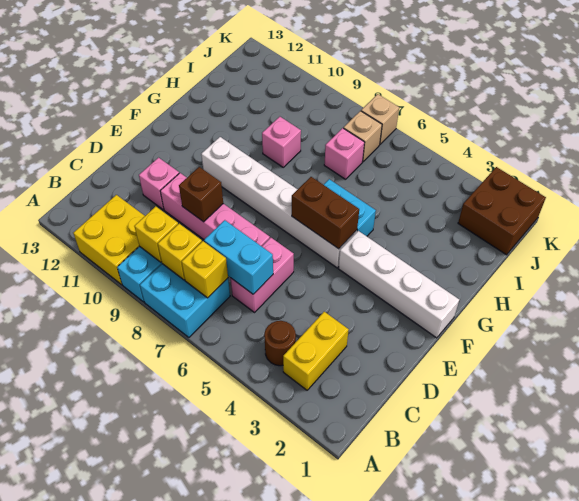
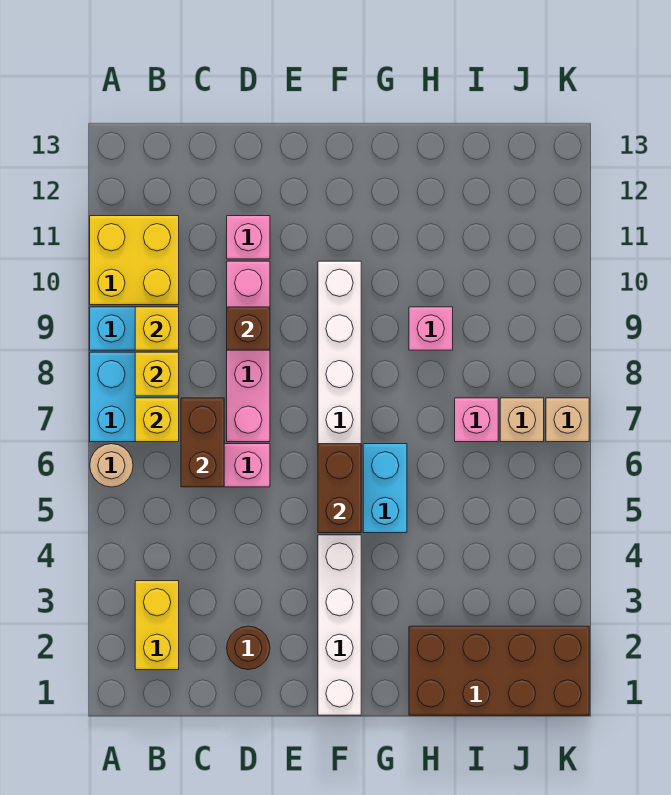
none -> tan 1x1 round brick [90,444,133,487]
yellow 1x2 brick [283,312,349,390] -> yellow 1x2 brick turned to [135,581,179,670]
brown 1x1 round brick [264,321,296,366] -> brown 1x1 round brick moved to [227,626,270,670]
cyan 1x2 brick [204,220,273,294] -> brown 1x2 brick [181,398,224,487]
brown 2x2 brick [458,167,546,255] -> brown 2x4 brick [409,626,589,715]

